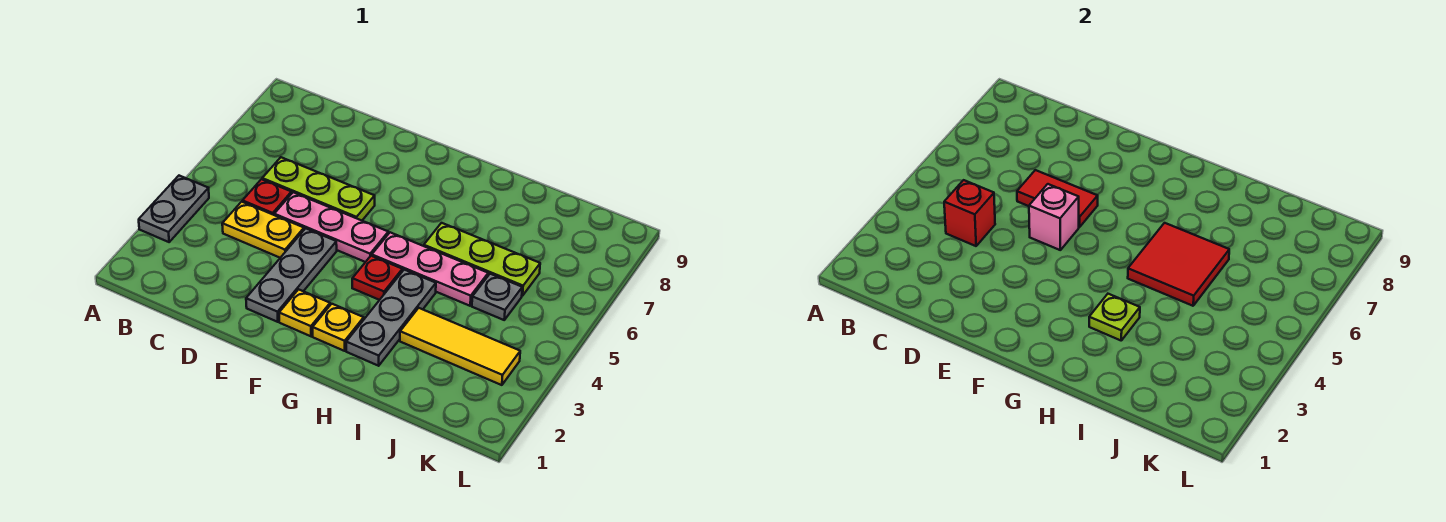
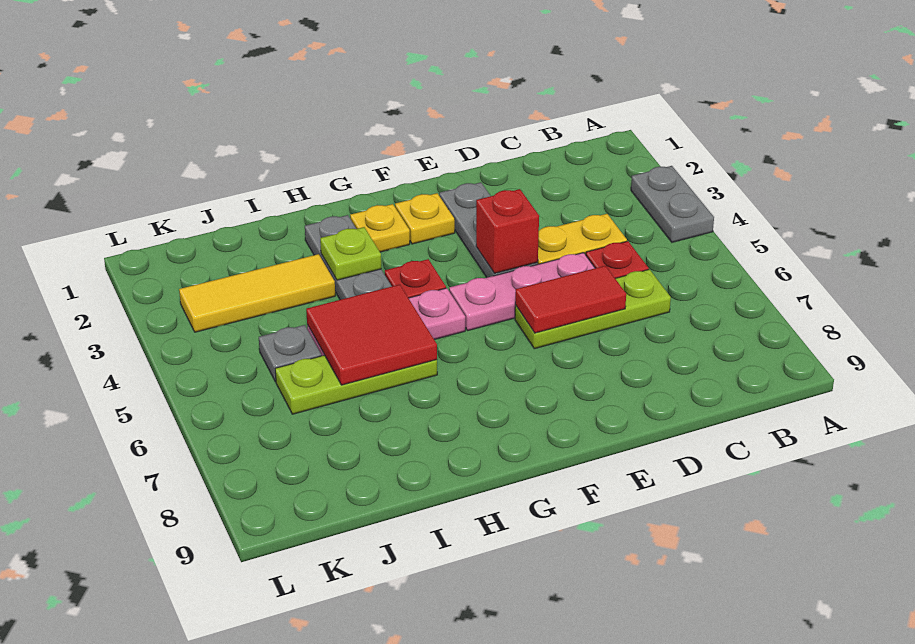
red 1x1 brick [944,180,995,246] -> red 1x1 brick moved to [476,189,539,273]
pink 1x1 brick [1029,184,1079,250] -> none

